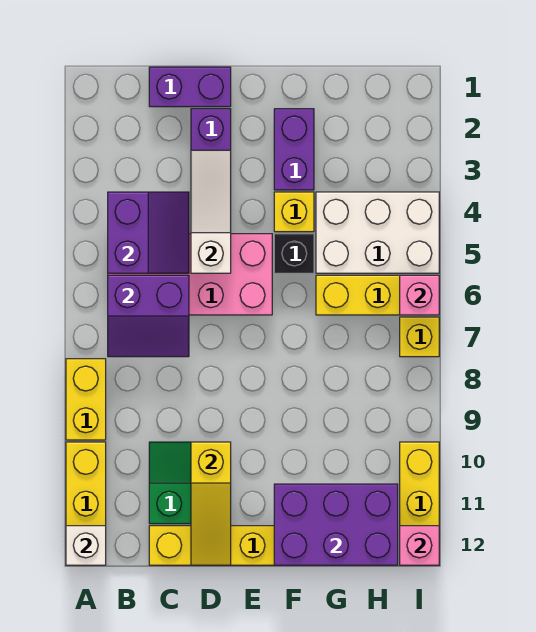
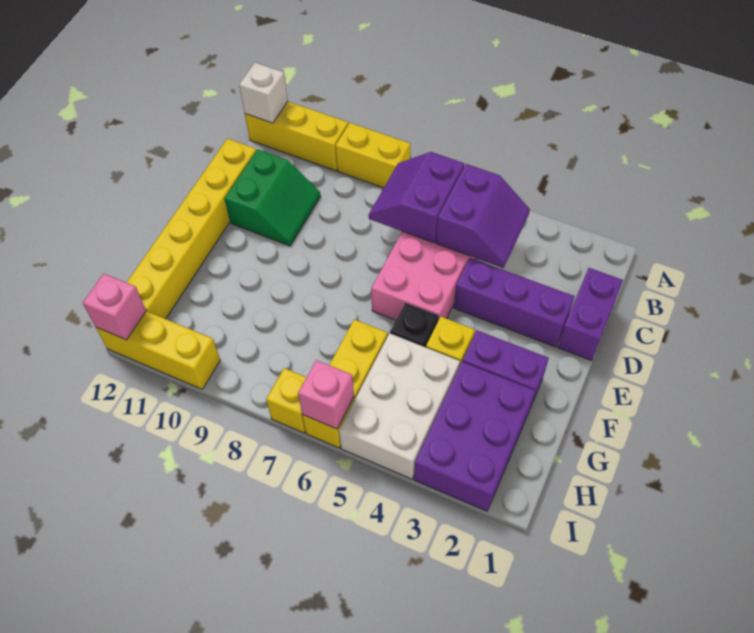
purple 2x2 slope [108,192,189,273] -> purple 2x2 slope turned to [436,164,530,268]
white 1x3 slope [191,150,231,273] -> none
yellow 1x3 slope [191,442,231,565] -> none
purple 2x3 brick [274,484,398,565] -> purple 2x3 brick moved to [414,362,535,511]

